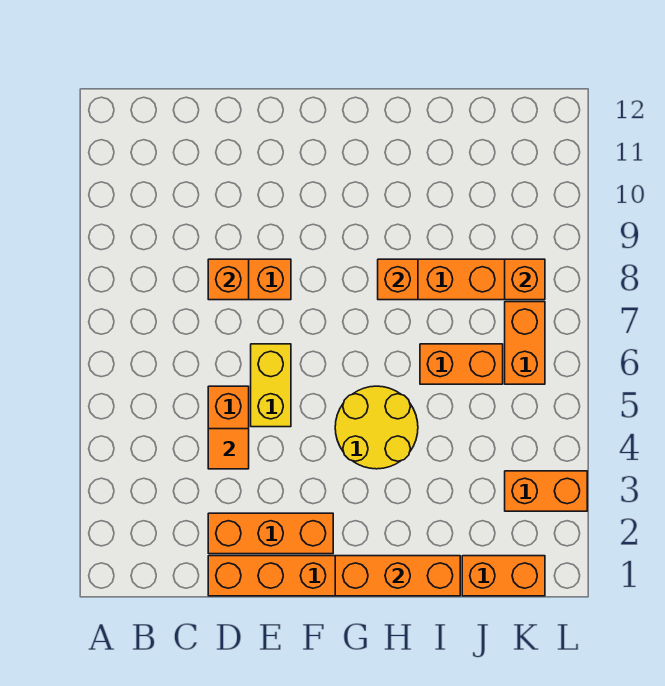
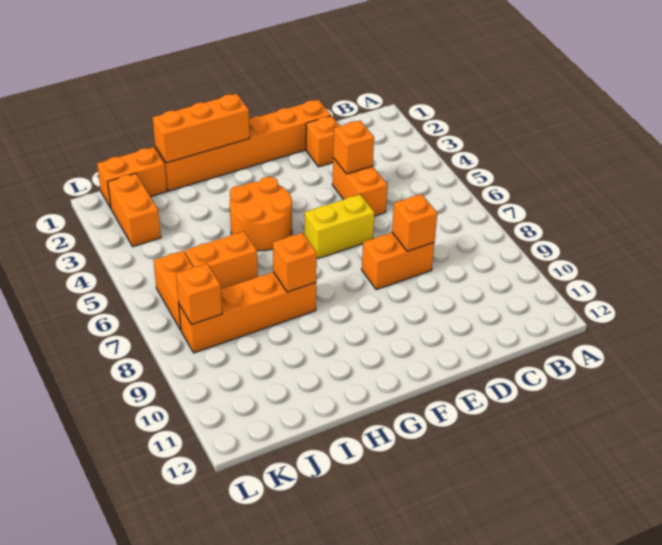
orange 1x3 brick [208,513,333,554] -> orange 1x1 brick [306,116,340,167]
orange 1x1 tile [208,429,249,469] -> orange 1x1 brick [333,121,374,174]
yellow 1x2 brick [251,344,291,427] -> yellow 1x2 brick turned to [304,194,374,258]
yellow 2x2 round brick [335,386,418,469] -> orange 2x2 round brick [230,177,292,251]
orange 1x2 brick [505,471,587,511] -> orange 1x2 brick turned to [108,173,161,247]

